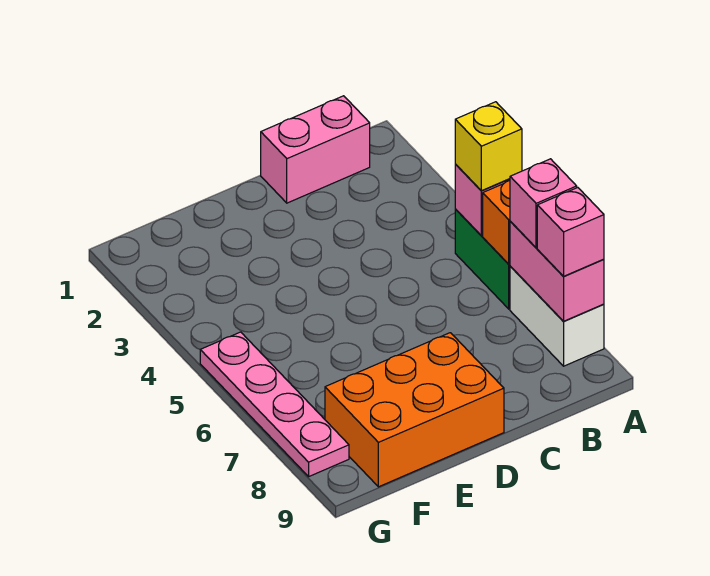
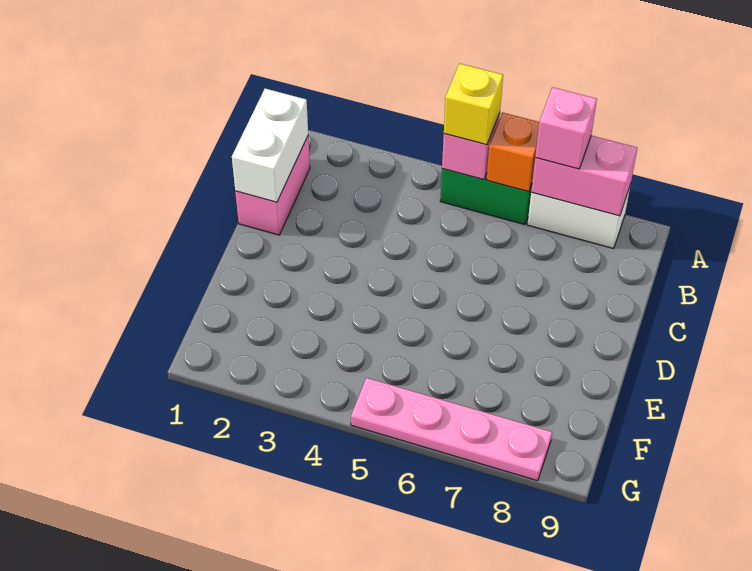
pink 1x1 brick [537,188,604,276] -> none
none -> white 1x2 brick [232,89,308,202]
orange 2x3 brick [325,333,504,487] -> none

